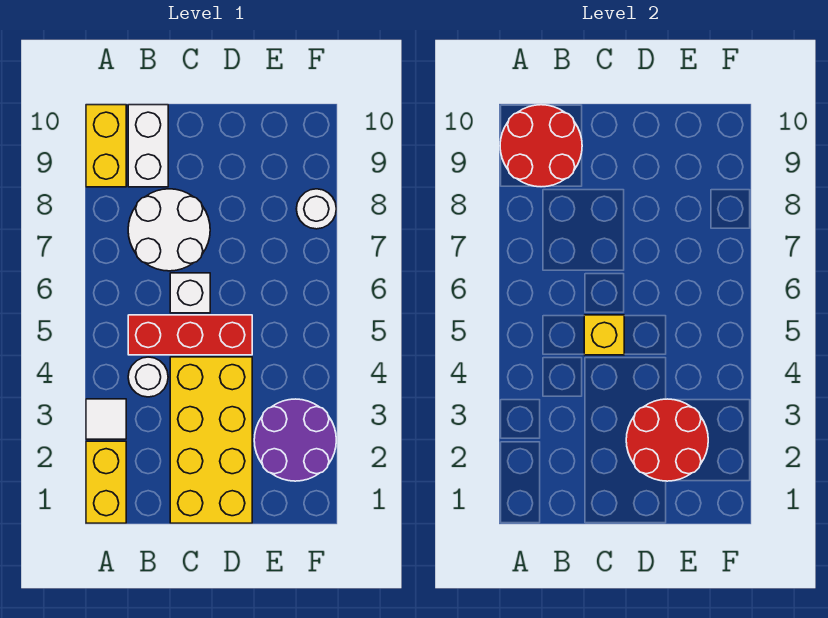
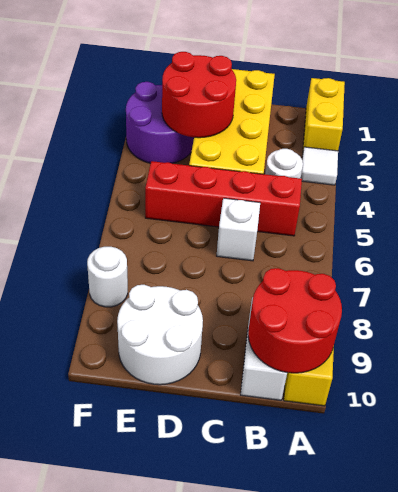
red 1x3 brick [128,315,252,355] -> red 1x4 brick [145,161,302,236]
white 2x2 round brick [128,189,210,271] -> white 2x2 round brick moved to [117,285,203,385]
yellow 1x1 brick [584,315,624,355] -> none

